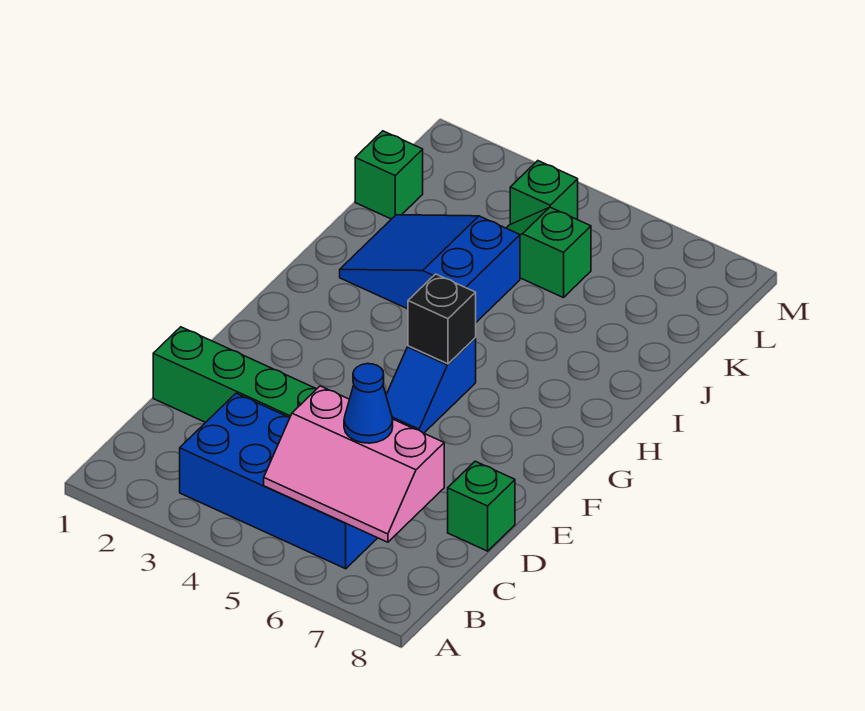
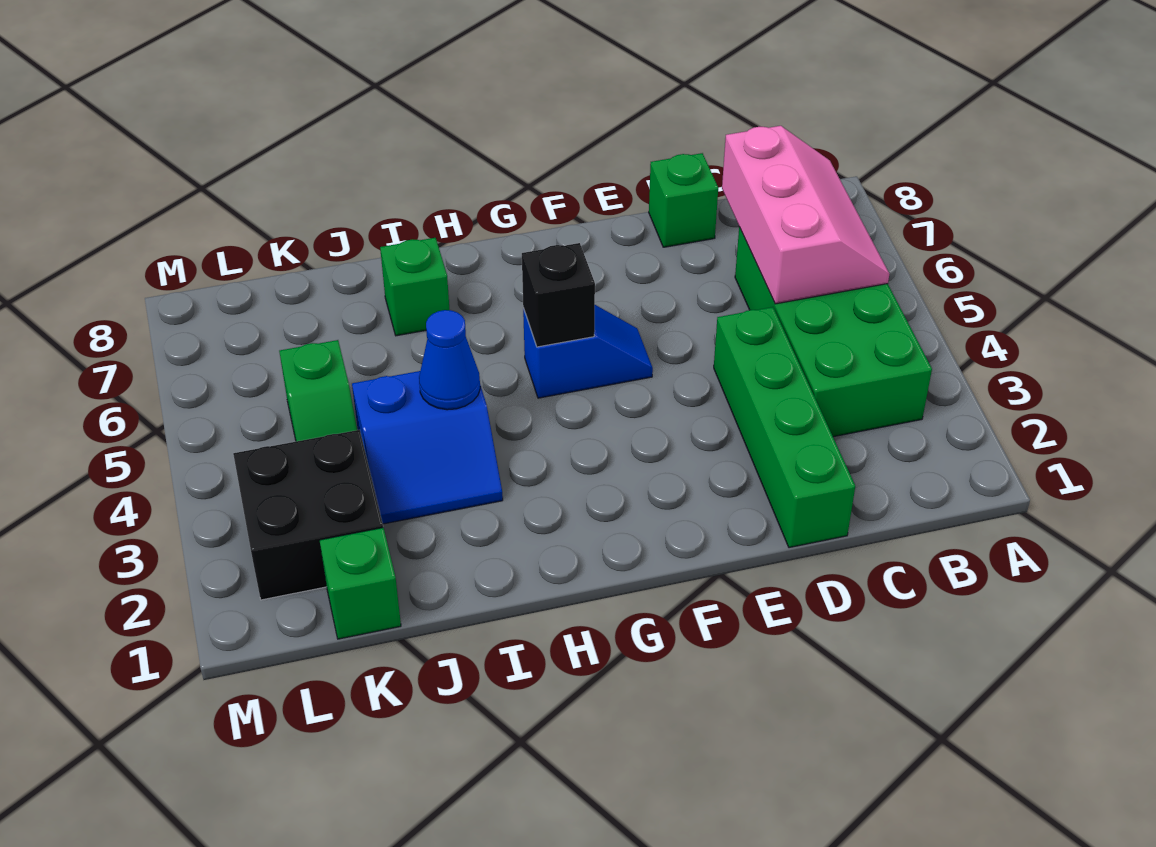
blue 2x4 brick [180,393,377,569] -> green 2x4 brick [735,227,932,437]
blue 1x1 cone [344,364,393,443] -> blue 1x1 cone moved to [419,310,480,410]
blue 2x3 slope [340,215,520,322] -> blue 2x2 slope [352,371,503,524]
none -> black 2x2 brick [233,430,383,600]
green 1x1 brick [510,161,578,224] -> green 1x1 brick moved to [380,238,449,336]

